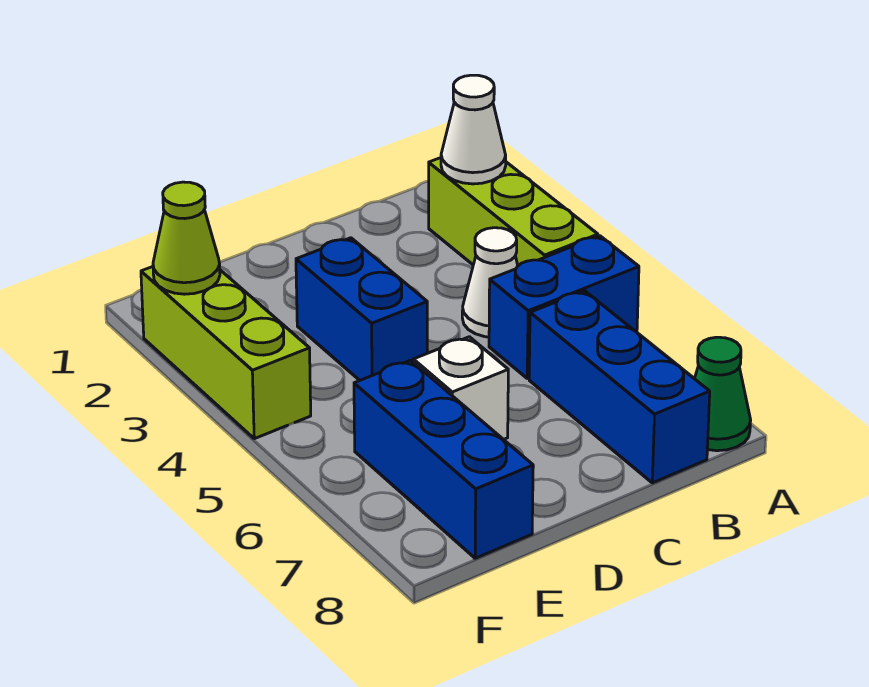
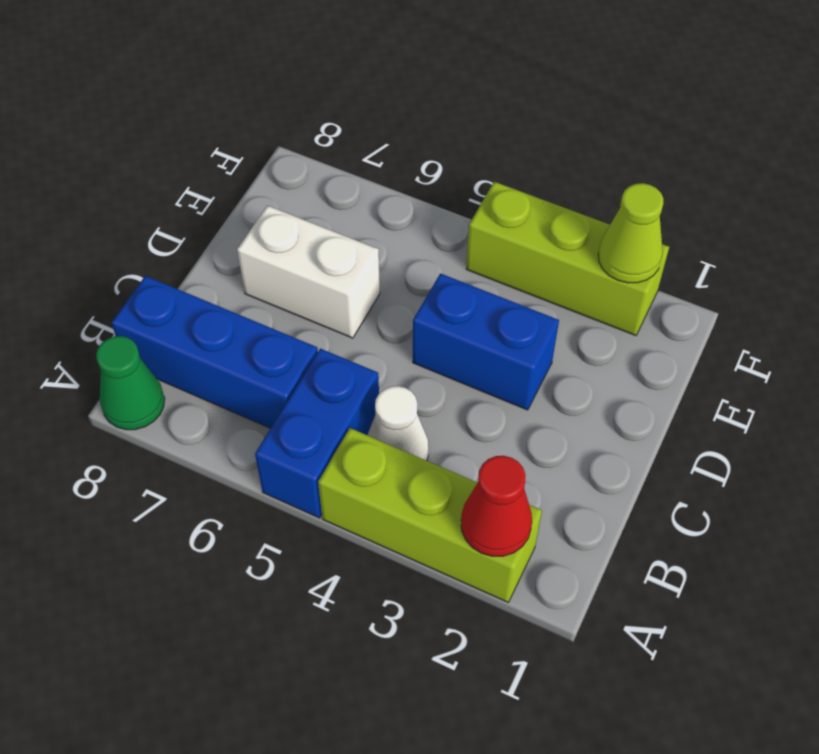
white 1x1 cone [441,75,506,184] -> red 1x1 cone [461,456,532,556]
white 1x1 brick [413,337,508,440] -> white 1x2 brick [237,206,380,338]
blue 1x3 brick [354,360,533,558] -> none

